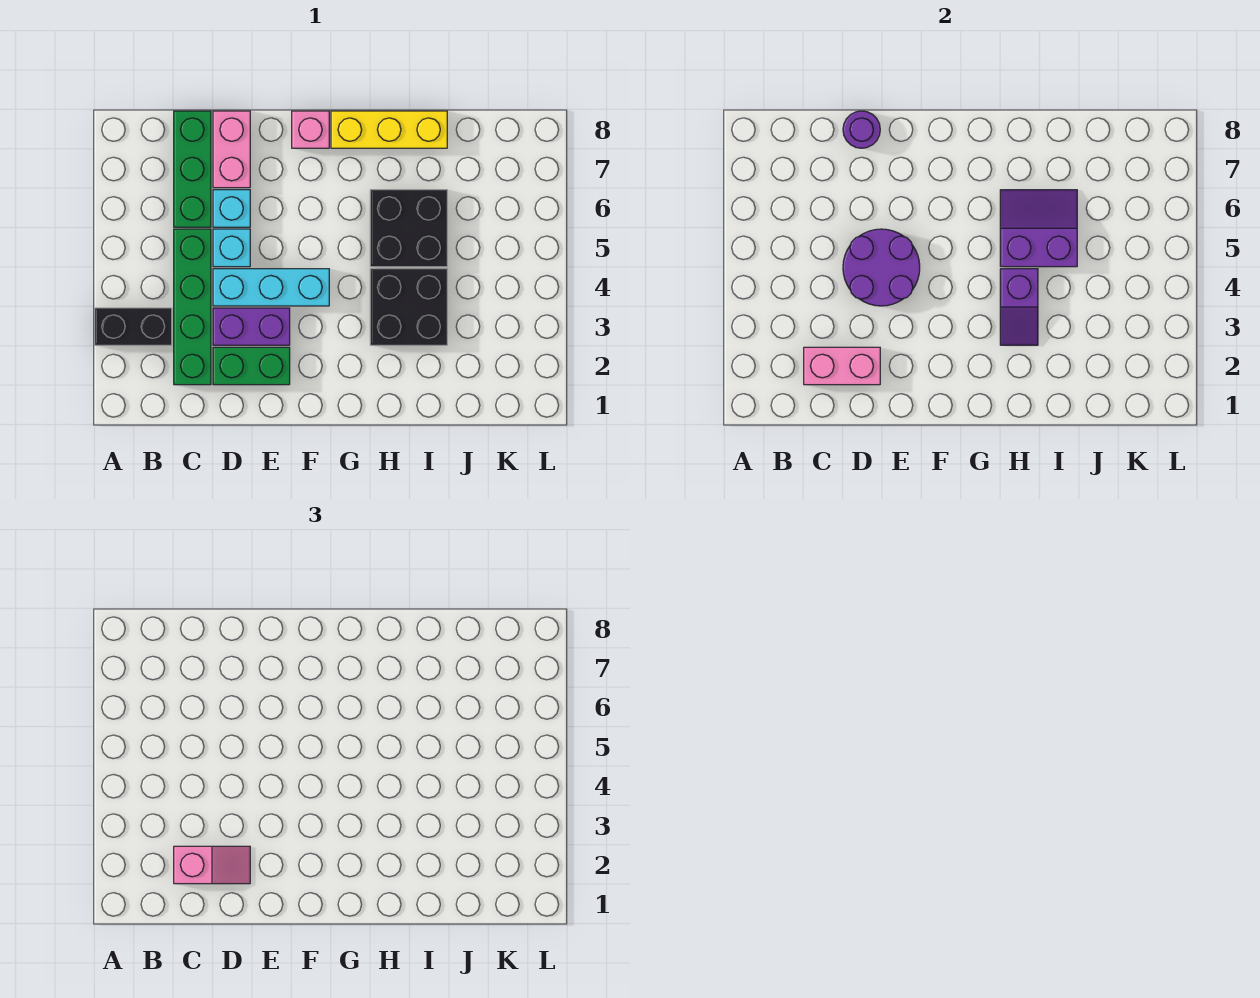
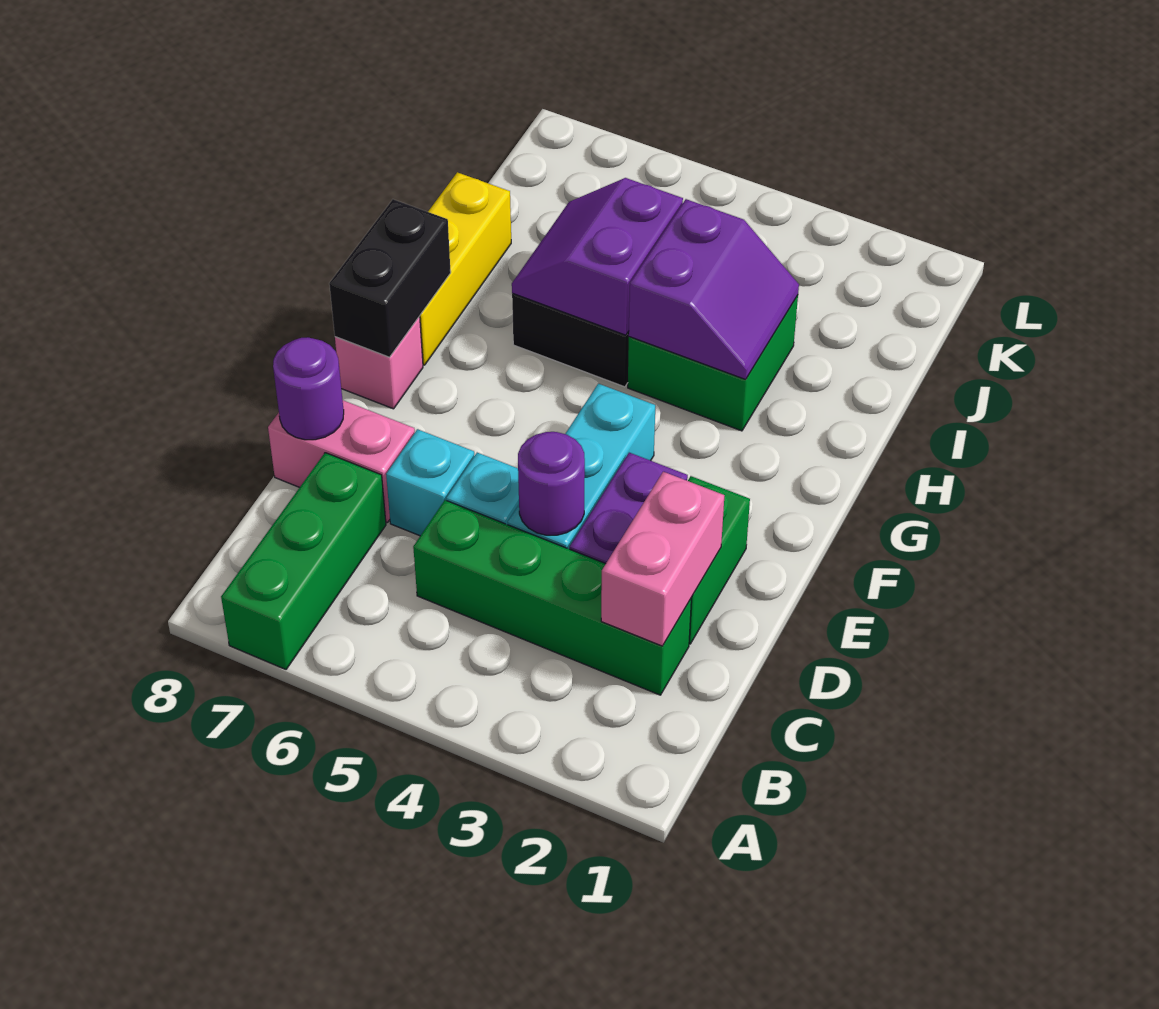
black 1x2 brick [95,308,172,345] -> black 1x2 brick moved to [329,199,451,357]
pink 1x2 slope [174,846,250,884] -> none
green 1x3 brick [174,111,211,227] -> green 1x3 brick turned to [221,453,386,669]
purple 2x2 round brick [843,229,920,306] -> purple 1x1 round brick [518,432,585,535]
black 2x2 brick [370,269,447,345] -> green 2x2 brick [628,295,798,431]
purple 1x2 slope [1000,269,1038,345] -> purple 2x2 slope [629,199,799,379]

